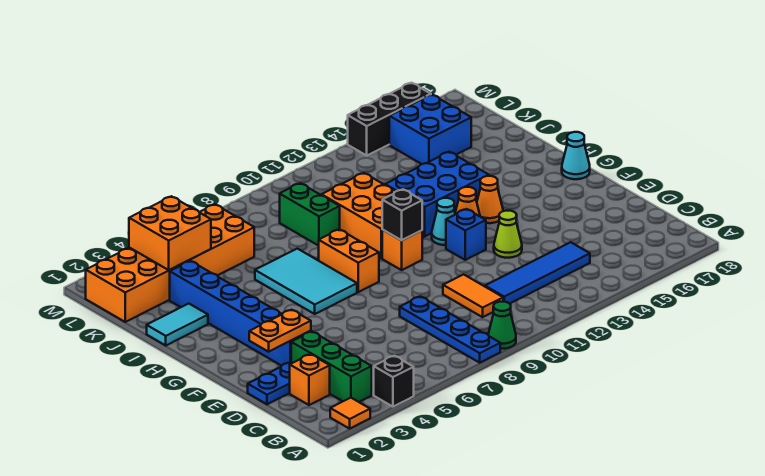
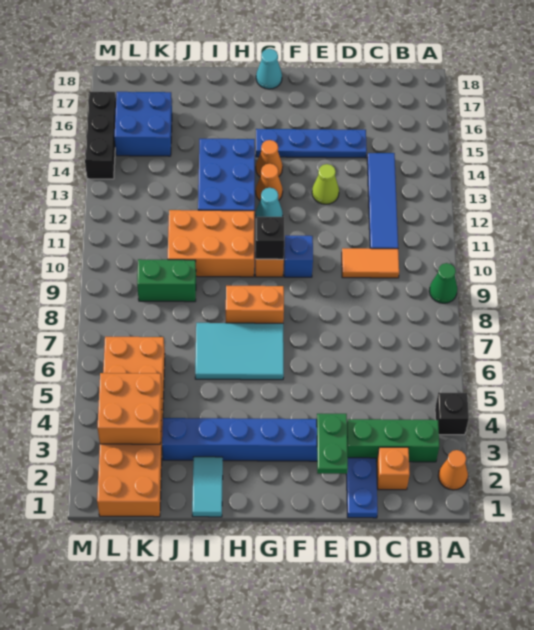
orange 1x1 tile [330,398,370,429] -> orange 1x1 cone [438,450,468,490]
blue 1x4 plate [400,296,500,363] -> blue 1x4 plate moved to [256,129,367,158]
orange 1x2 plate [249,310,311,352] -> green 1x2 plate [317,414,348,474]
blue 1x1 brick [446,209,486,260] -> blue 1x1 brick moved to [284,236,313,277]

